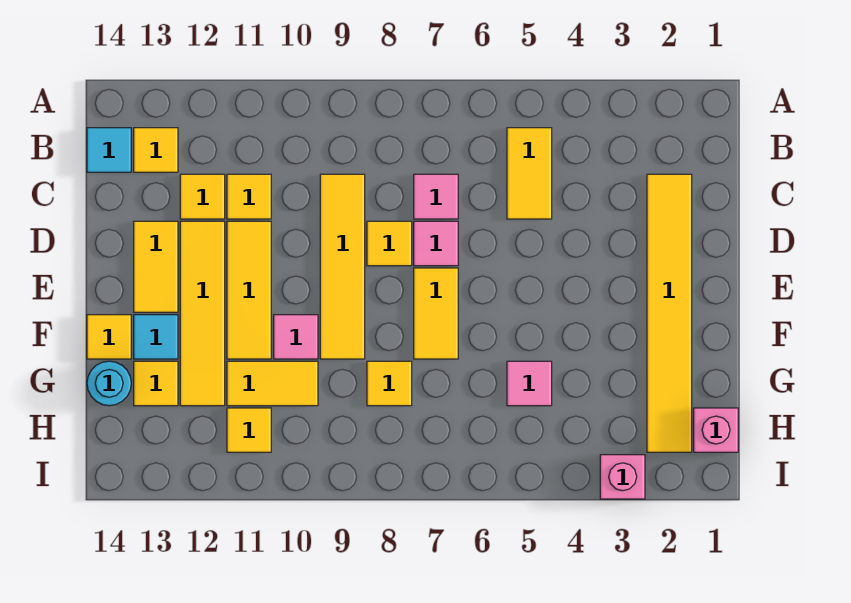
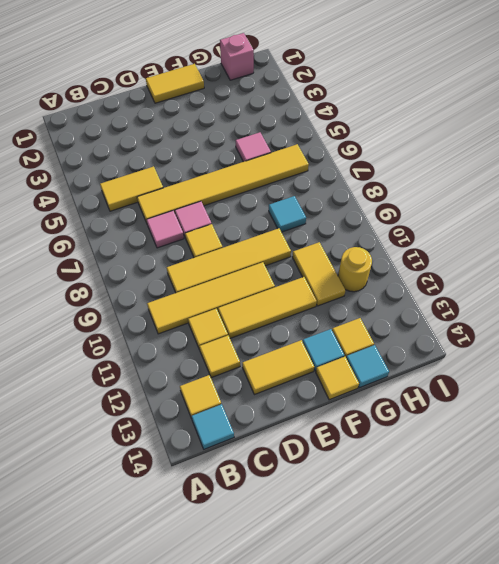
yellow 1x6 tile [647,174,692,452] -> yellow 1x6 tile moved to [137,144,309,223]
yellow 1x4 tile [180,221,225,406] -> yellow 1x4 tile moved to [147,262,275,334]
yellow 1x2 tile [414,268,458,359] -> yellow 1x2 tile moved to [146,64,204,103]
pink 1x1 tile [274,315,318,359] -> none
yellow 1x1 tile [367,361,412,406] -> cyan 1x1 tile [269,196,306,232]
cyan 1x1 round brick [87,361,131,406] -> cyan 1x1 tile [346,345,389,388]
yellow 1x1 tile [227,408,271,452] -> yellow 1x1 round brick [338,247,372,292]
pink 1x1 brick [600,455,645,499] -> none

